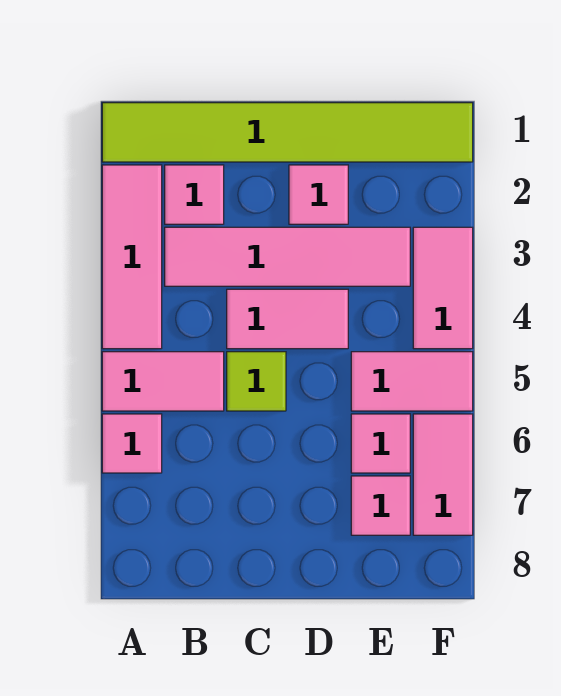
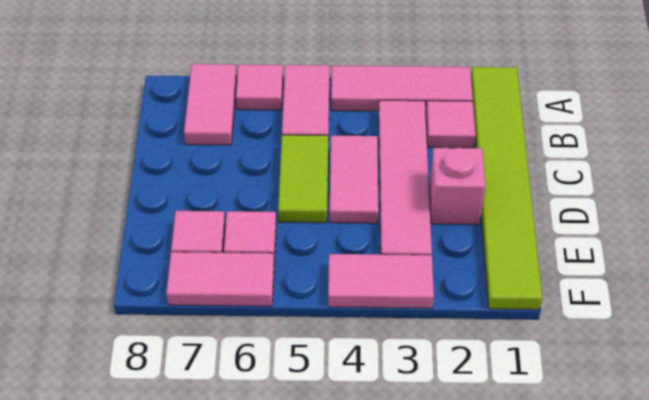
lime 1x1 tile [227,352,286,411] -> lime 1x2 tile [278,135,328,223]
pink 1x1 tile [289,165,348,224] -> pink 1x1 brick [429,148,485,224]
pink 1x2 tile [351,352,473,411] -> pink 1x2 tile moved to [184,64,237,145]

